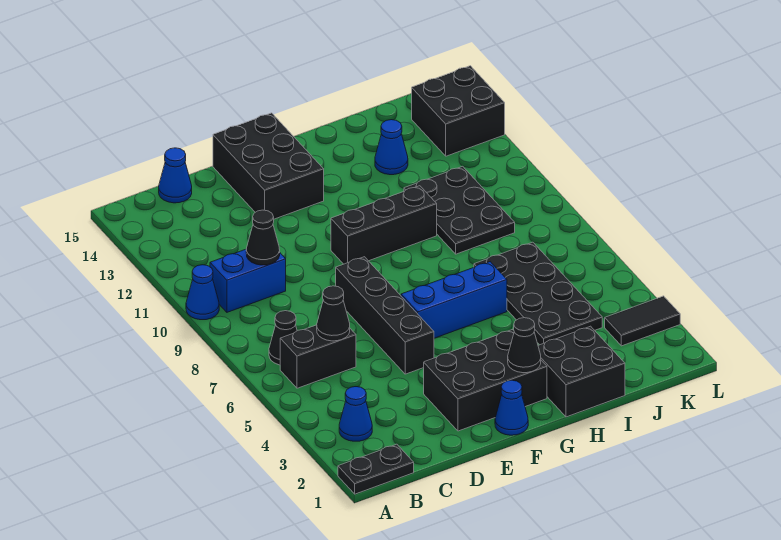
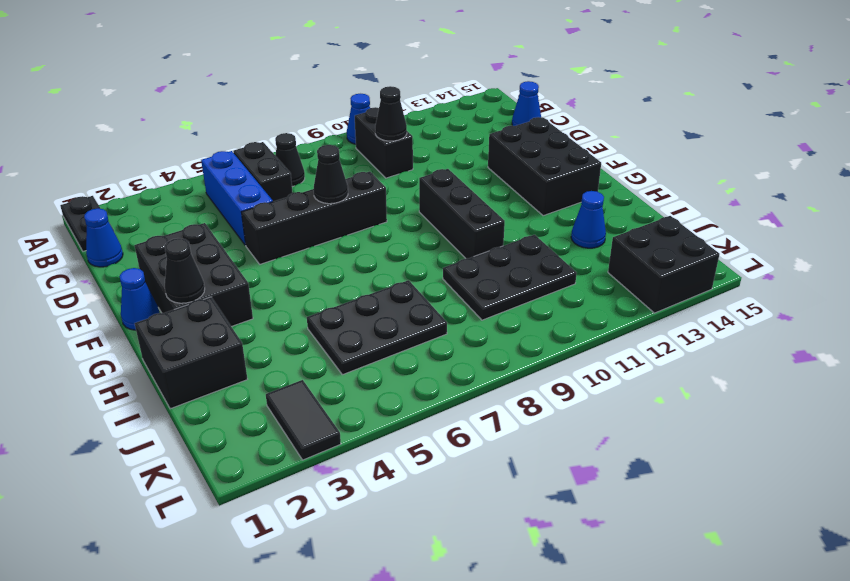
blue 1x1 cone [339,387,372,441] -> blue 1x1 cone moved to [84,208,123,267]
blue 1x2 brick [210,249,286,312] -> black 1x2 brick [355,107,413,178]
black 1x1 cone [317,286,350,341] -> black 1x1 cone moved to [313,145,348,204]
black 2x3 brick [213,113,324,219] -> black 2x3 brick turned to [488,117,601,216]
blue 1x3 brick [401,262,507,338] -> blue 1x3 brick moved to [201,151,273,245]
black 2x4 plate [474,242,602,345] -> black 2x3 plate [307,280,447,375]

